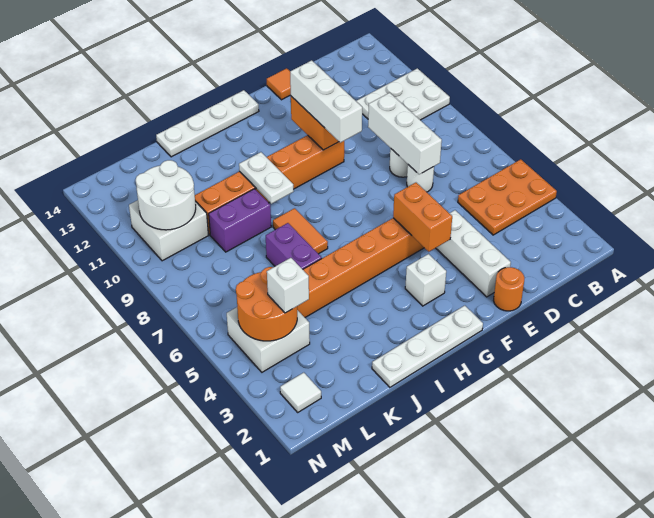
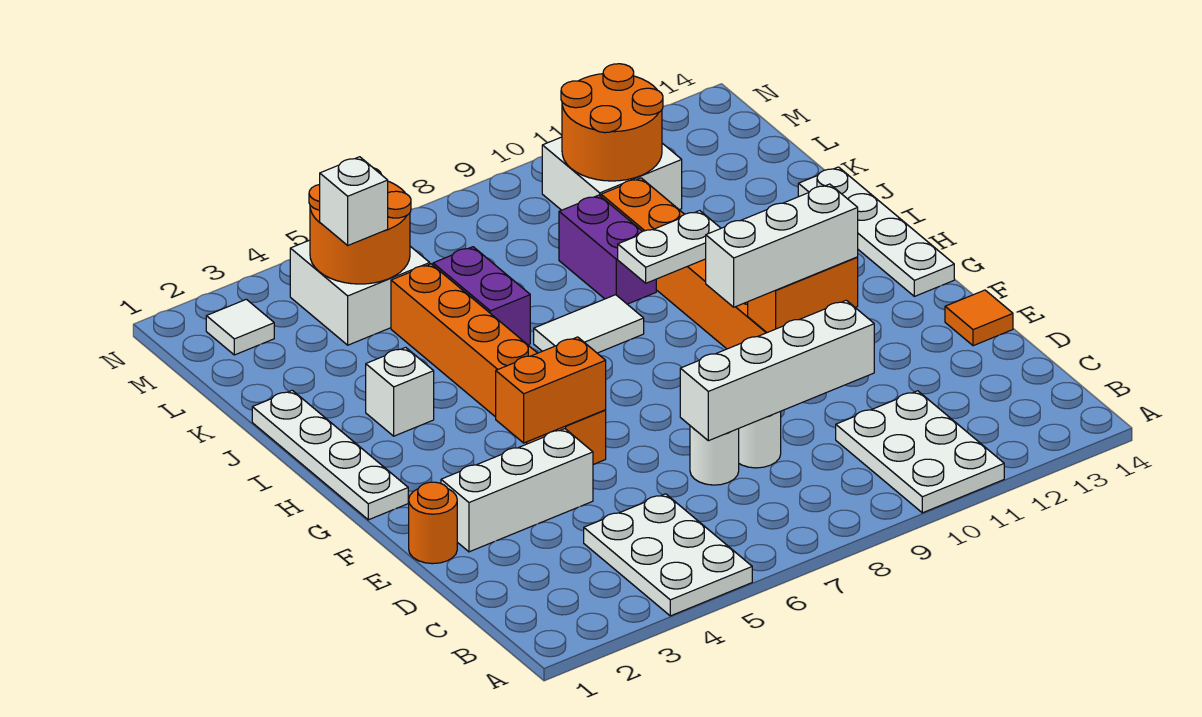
orange 2x3 plate [458,159,557,235] -> white 2x3 plate [584,494,752,616]
white 1x3 brick [368,93,442,174] -> white 1x4 brick [680,300,874,441]
white 1x1 brick [405,254,446,306] -> white 1x1 brick moved to [366,347,434,436]
orange 1x2 tile [273,208,328,254] -> white 1x2 tile [534,295,644,353]
purple 1x2 brick [266,223,322,269] -> purple 1x2 brick turned to [433,247,530,345]
white 2x2 round brick [135,160,196,230] -> orange 2x2 round brick [561,64,663,181]

